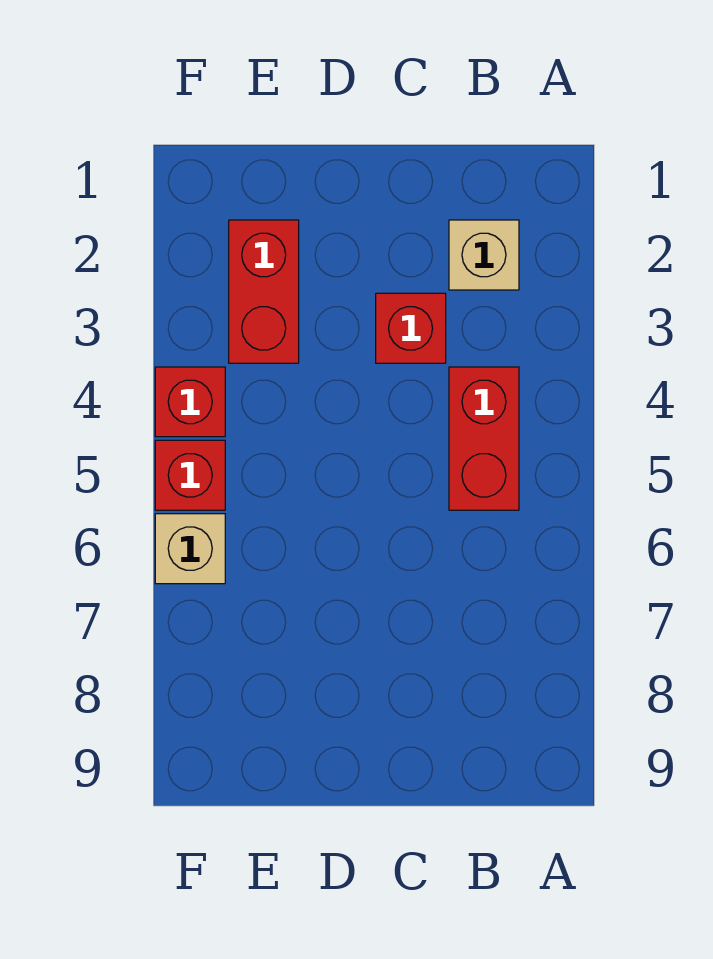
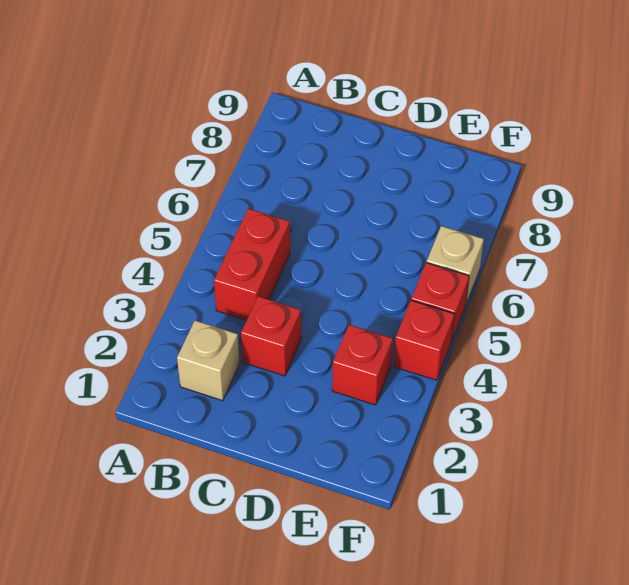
red 1x2 brick [229,220,299,363] -> red 1x1 brick [332,325,393,405]

